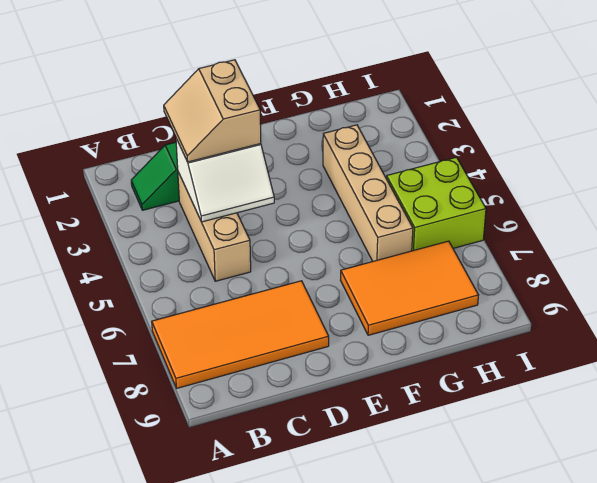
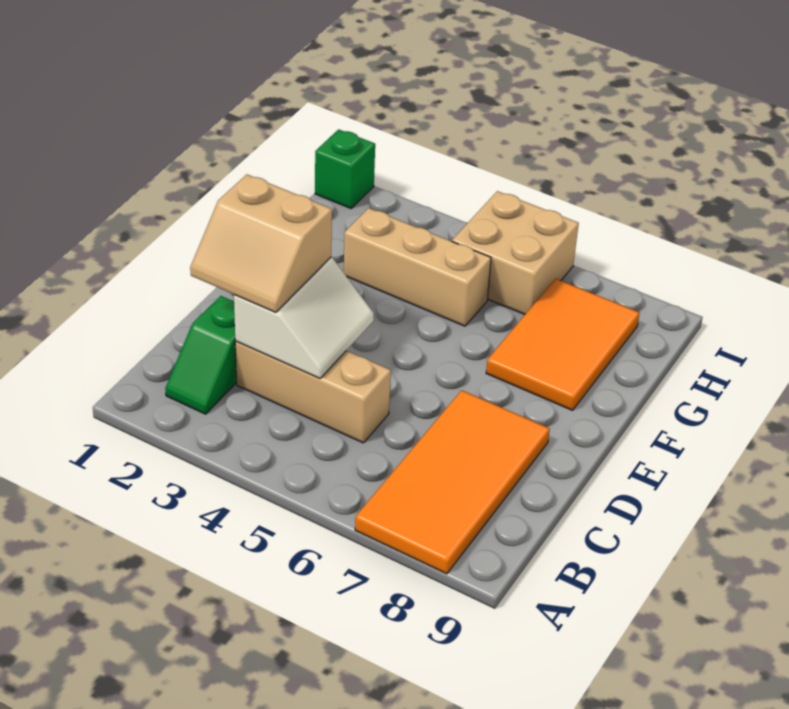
tan 1x4 brick [323,125,413,261] -> tan 1x3 brick [344,208,491,326]
lime 2x2 brick [386,157,486,251] -> tan 2x2 brick [452,191,579,314]
none -> green 1x1 brick [315,129,375,208]

